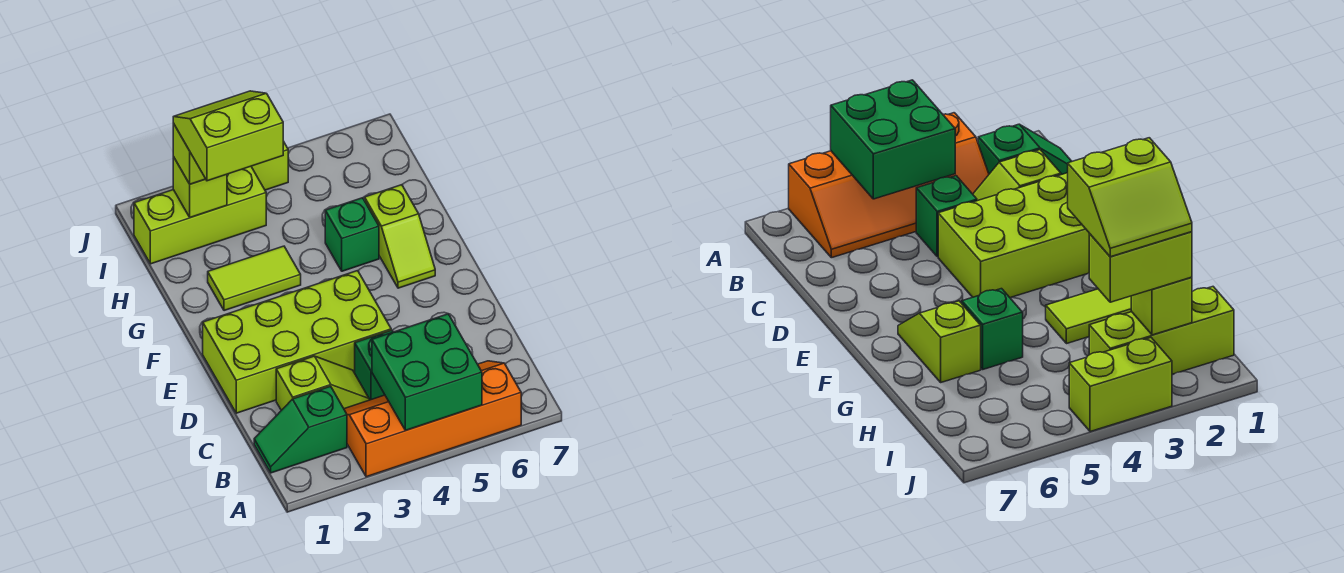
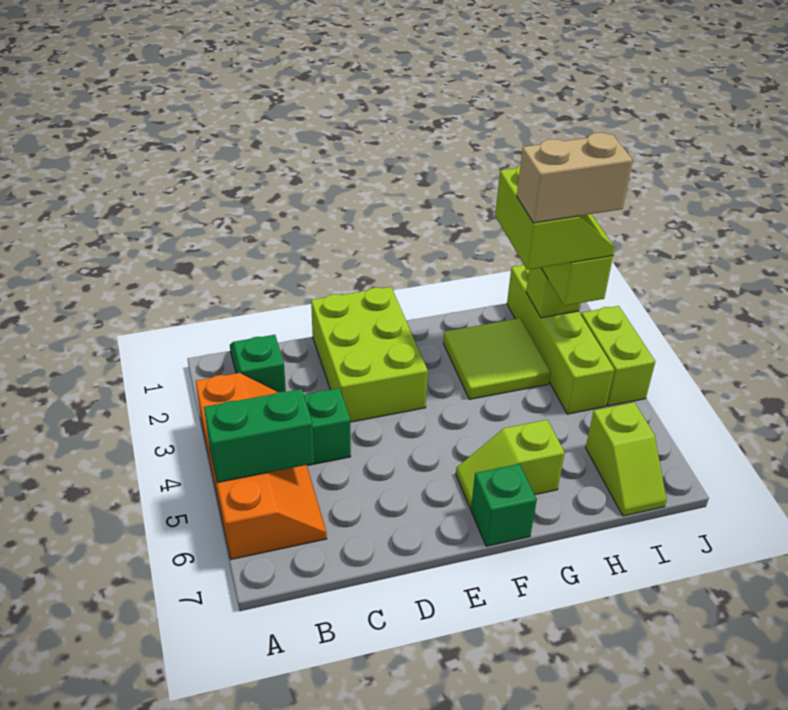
green 2x2 brick [372,314,482,430] -> green 1x2 brick [204,389,314,483]
lime 1x2 slope [276,356,369,410] -> lime 1x2 slope moved to [586,402,667,516]
lime 2x4 brick [203,271,391,413] -> lime 2x3 brick [311,287,428,422]
lime 1x2 tile [208,246,301,311] -> lime 2x2 tile [443,318,551,399]
green 1x1 brick [325,198,379,271] -> green 1x1 brick moved to [471,464,537,546]
none -> tan 1x2 brick [517,133,633,223]
lime 1x3 brick [134,166,266,264] -> lime 1x4 brick [507,265,614,414]

